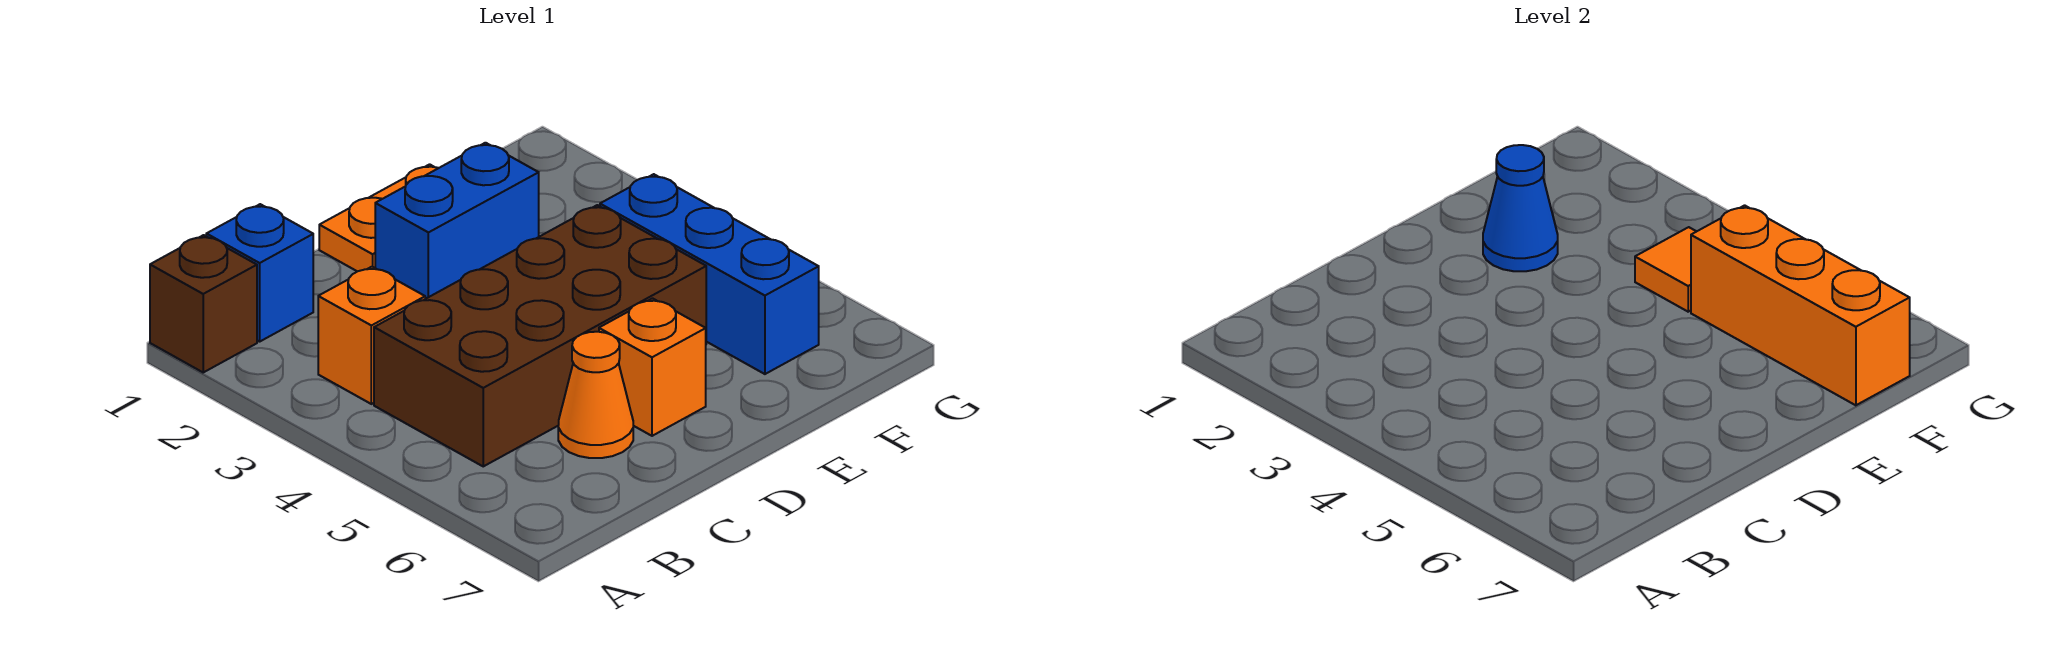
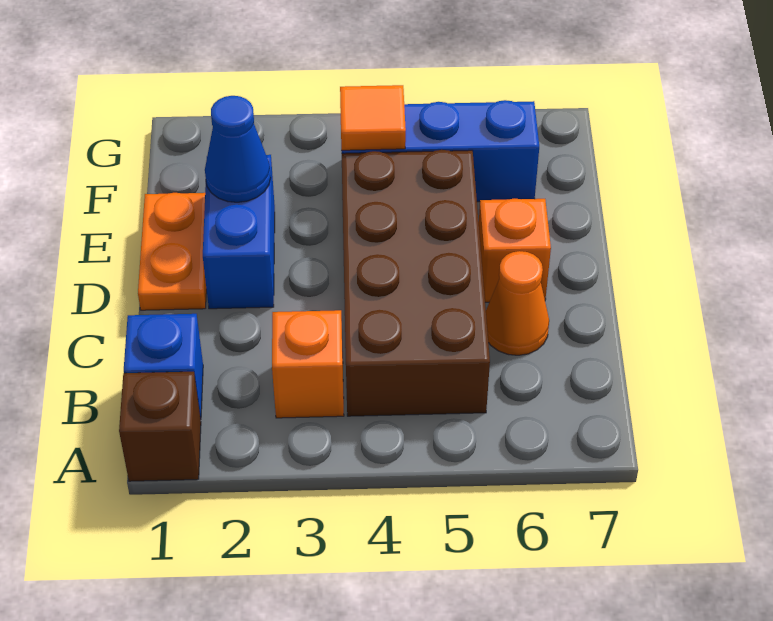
orange 1x3 brick [1691,205,1910,405] -> none

